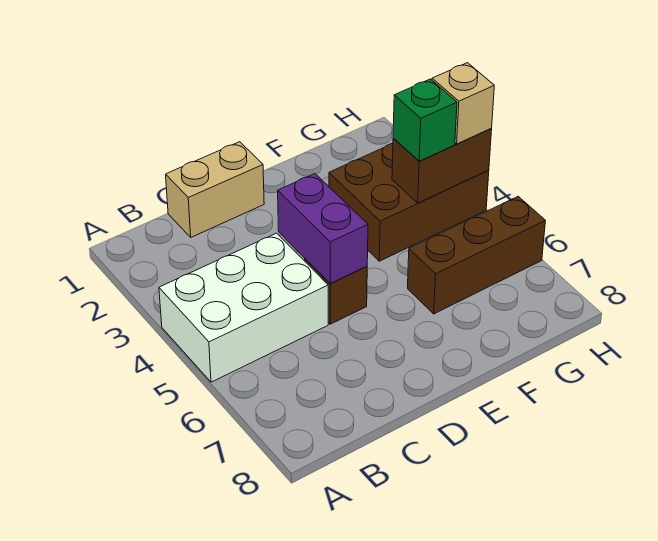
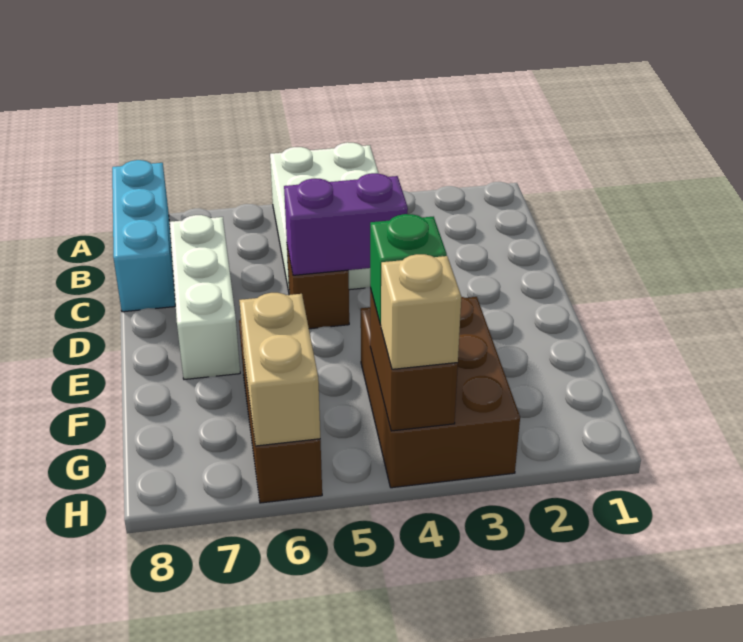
none -> cyan 1x3 brick [112,160,175,312]
tan 1x2 brick [166,142,264,237] -> tan 1x2 brick moved to [239,293,320,446]
none -> white 1x3 brick [170,215,240,380]

